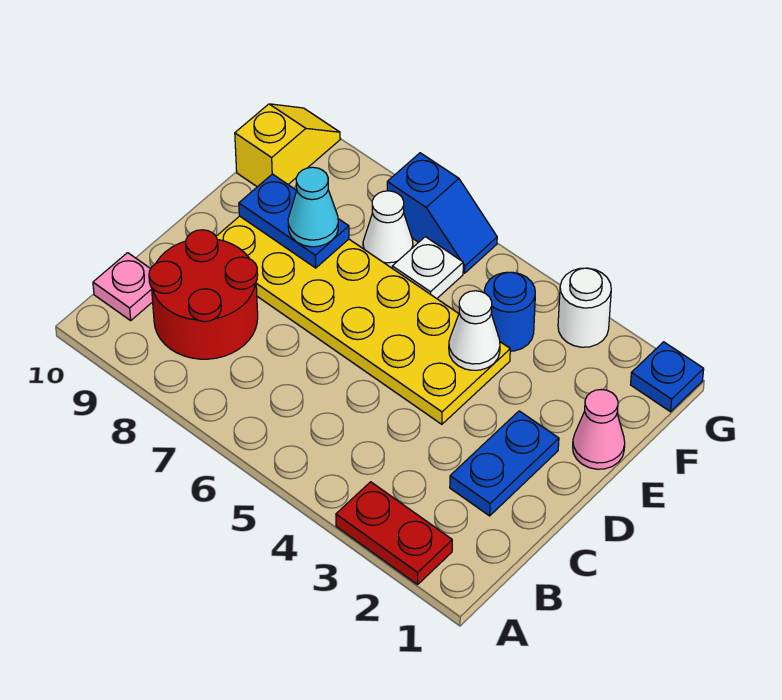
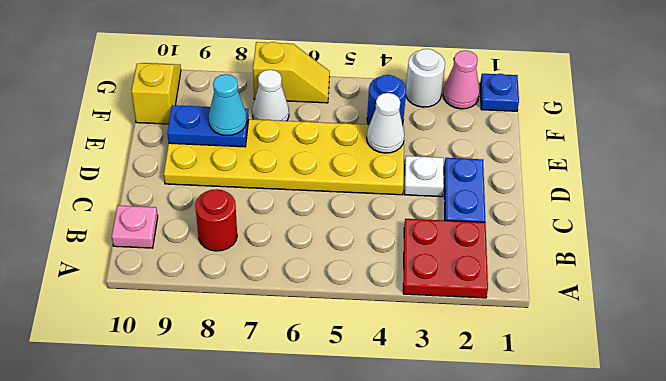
red 1x2 plate [336,482,452,585] -> red 2x2 plate [403,219,488,298]
red 2x2 round brick [149,230,258,359] -> red 1x1 round brick [195,189,237,251]
pink 1x1 cone [573,389,625,469] -> pink 1x1 cone moved to [443,50,480,109]
white 1x1 plate [392,237,463,299] -> white 1x1 plate moved to [404,156,444,197]
blue 1x2 slope [387,153,497,273] -> yellow 1x2 slope [253,42,330,103]

